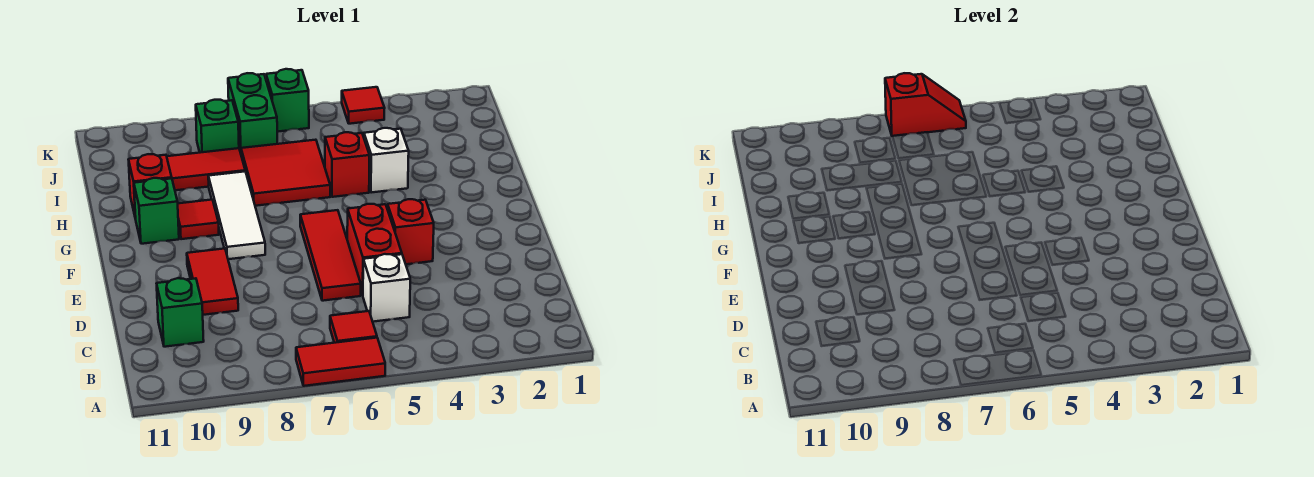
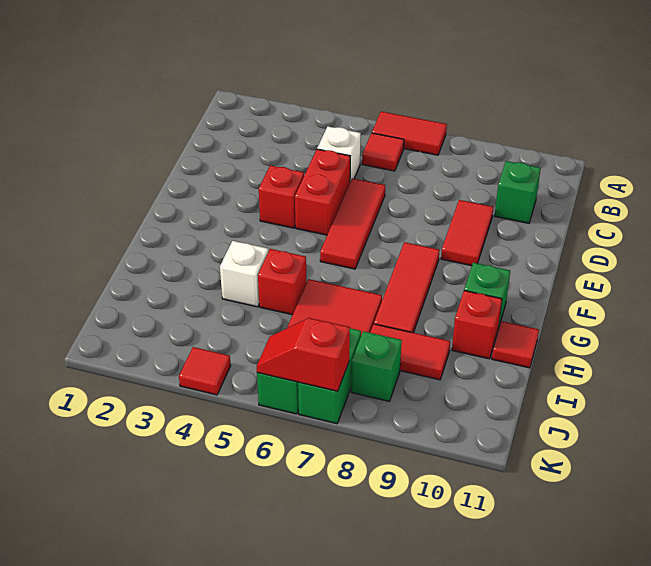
white 1x3 tile [208,171,265,259] -> red 1x3 tile [374,242,440,333]
red 1x1 tile [178,200,219,239] -> red 1x1 tile moved to [492,321,539,368]

